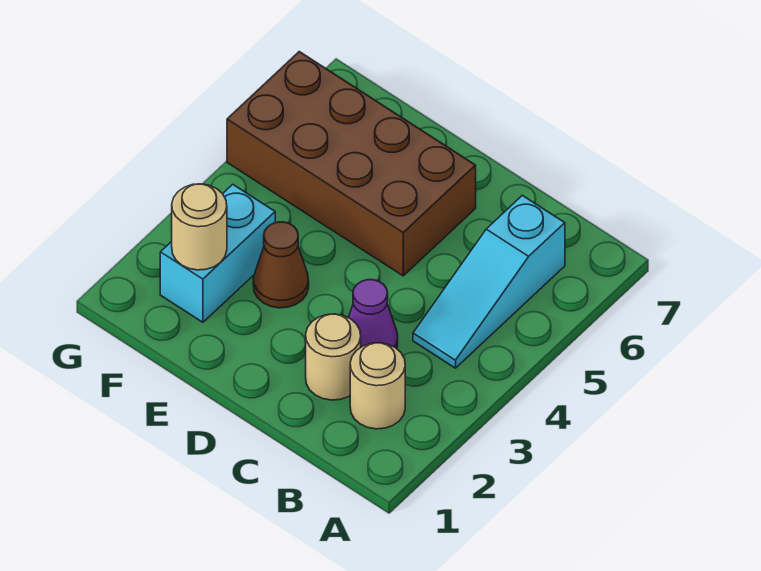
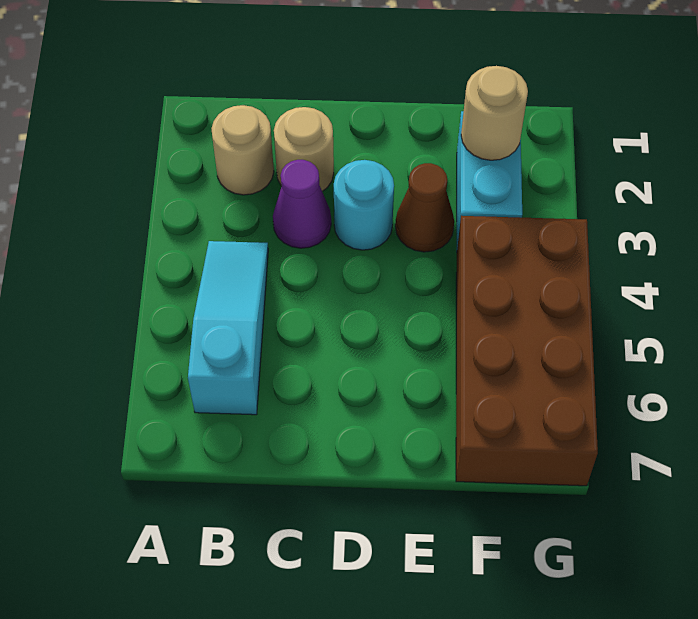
none -> cyan 1x1 round brick [334,160,394,250]
brown 2x4 brick [227,52,476,276] -> brown 2x4 brick turned to [456,216,598,486]

